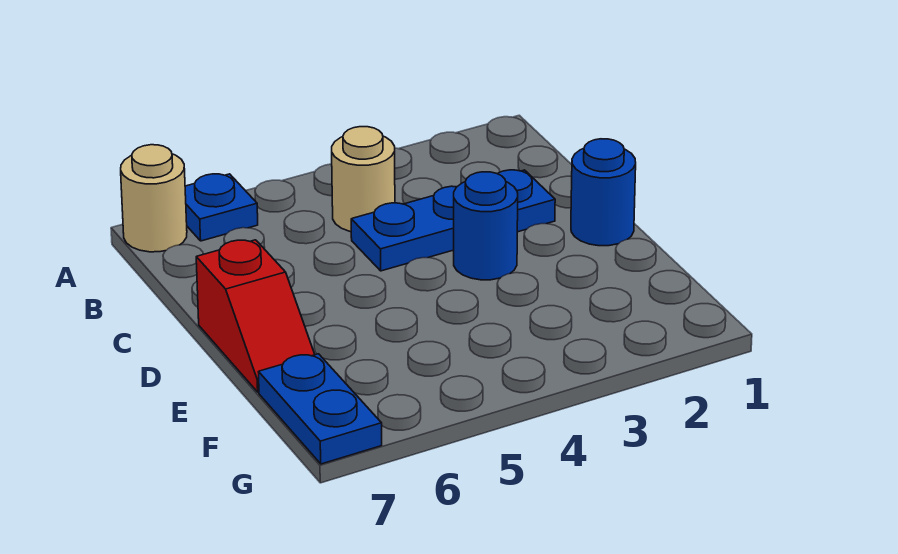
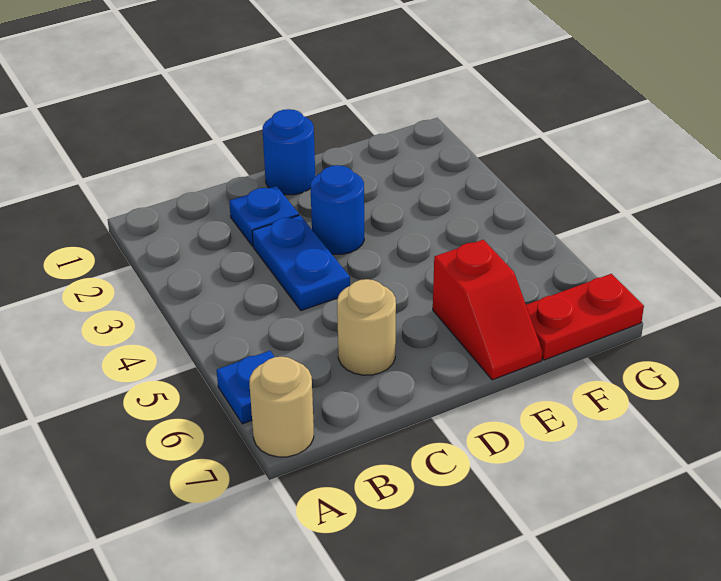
tan 1x1 round brick [332,127,395,232] -> tan 1x1 round brick moved to [337,279,396,375]
red 1x2 slope [196,240,315,392] -> red 1x2 slope turned to [433,240,542,380]
blue 1x2 plate [259,354,382,464] -> red 1x2 plate [526,274,644,360]

